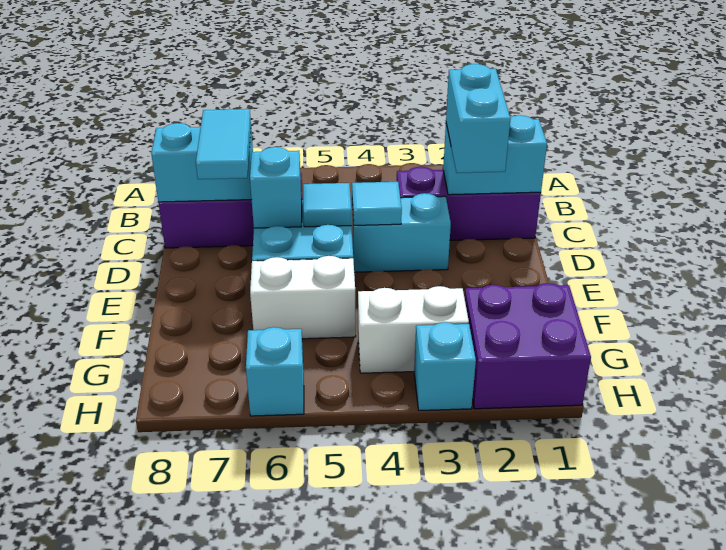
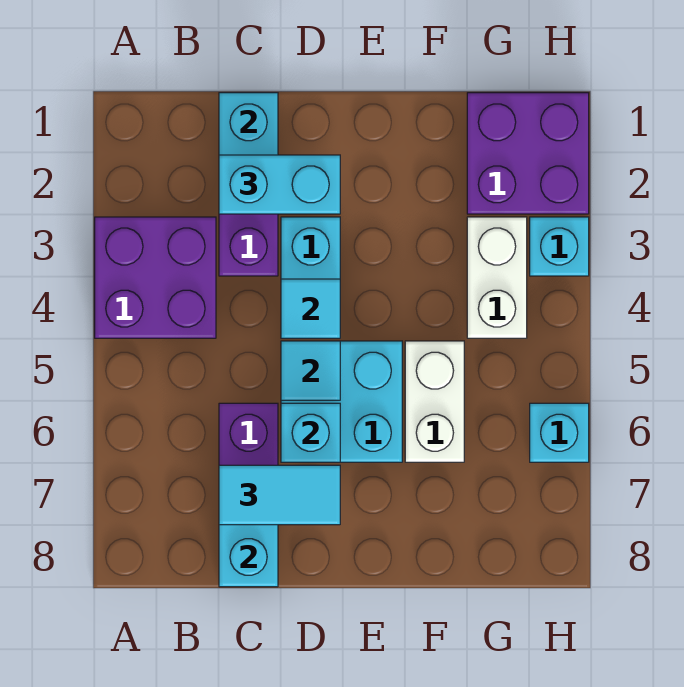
none -> purple 2x2 brick [95,217,216,338]

